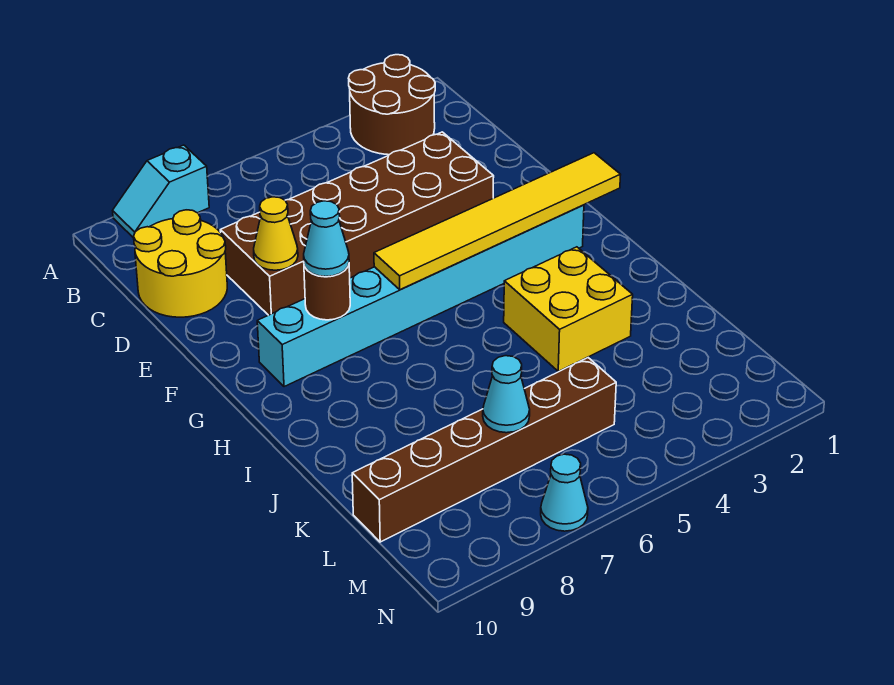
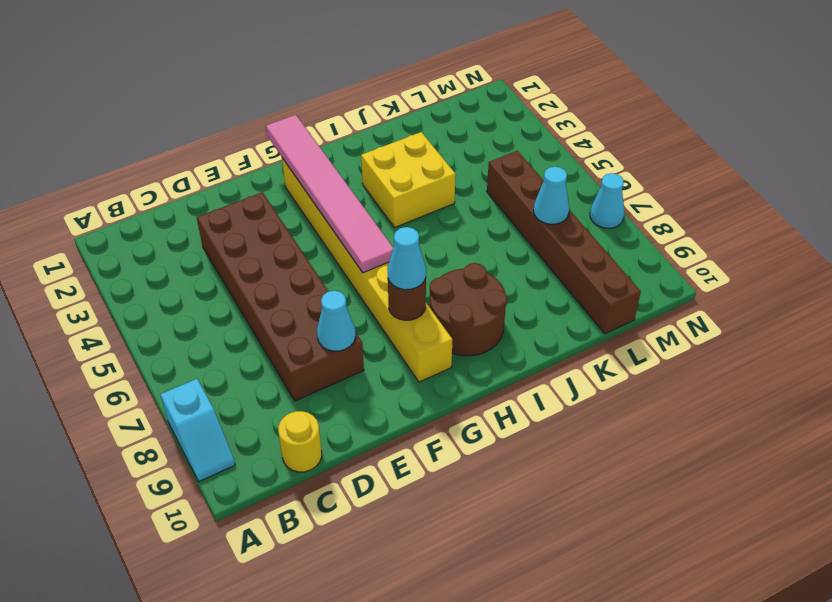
brown 2x2 round brick [349,55,435,155] -> brown 2x2 round brick moved to [430,263,507,356]
yellow 2x2 round brick [134,210,227,317] -> yellow 1x1 round brick [278,411,322,472]
yellow 1x1 cone [254,197,298,270] -> cyan 1x1 cone [317,291,355,351]
yellow 1x6 tile [374,153,621,290] -> pink 1x6 tile [266,115,393,273]
cyan 1x8 brick [257,205,584,387] -> yellow 1x8 brick [282,158,453,382]

